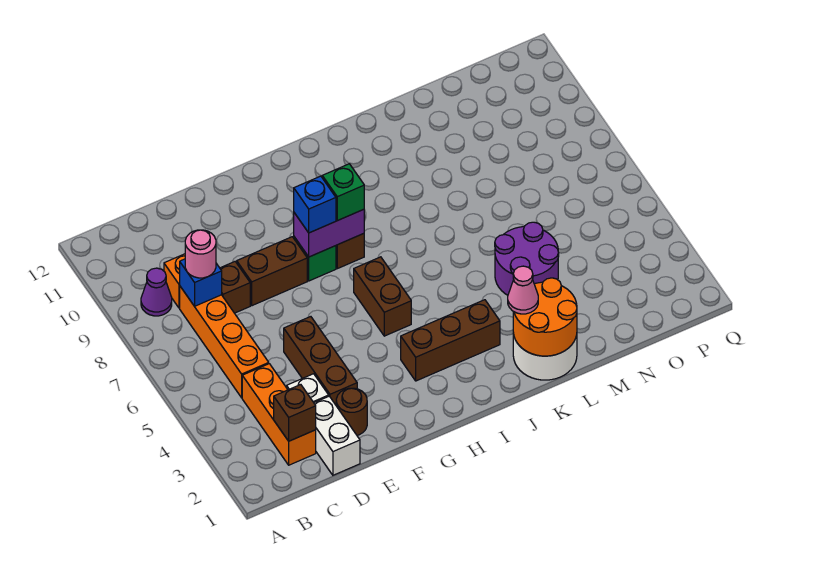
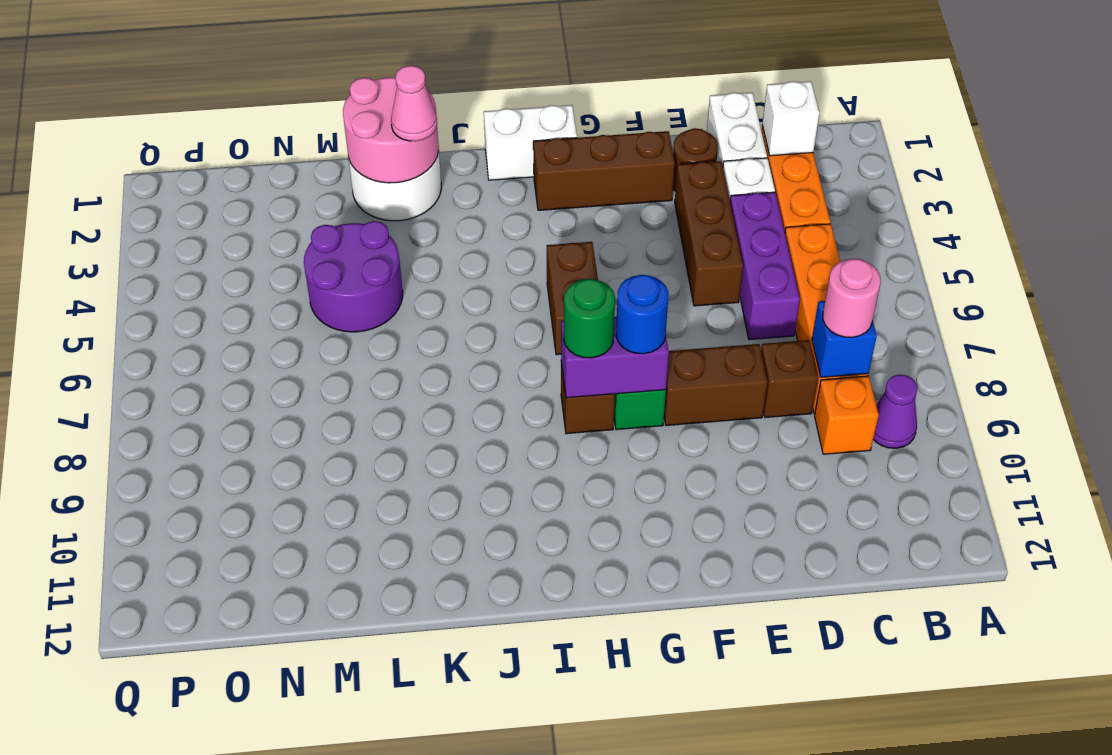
brown 1x1 brick [274,385,316,441] -> white 1x1 brick [762,81,819,156]
none -> purple 1x3 brick [730,192,800,340]
blue 1x1 brick [294,176,336,233] -> blue 1x1 round brick [616,275,668,354]
none -> white 1x2 brick [484,105,577,180]
brown 1x3 brick [401,300,500,381] -> brown 1x3 brick moved to [533,131,675,210]
green 1x1 brick [322,164,364,221] -> green 1x1 round brick [564,279,615,358]
orange 2x2 round brick [513,278,577,356] -> pink 2x2 round brick [343,77,439,183]

